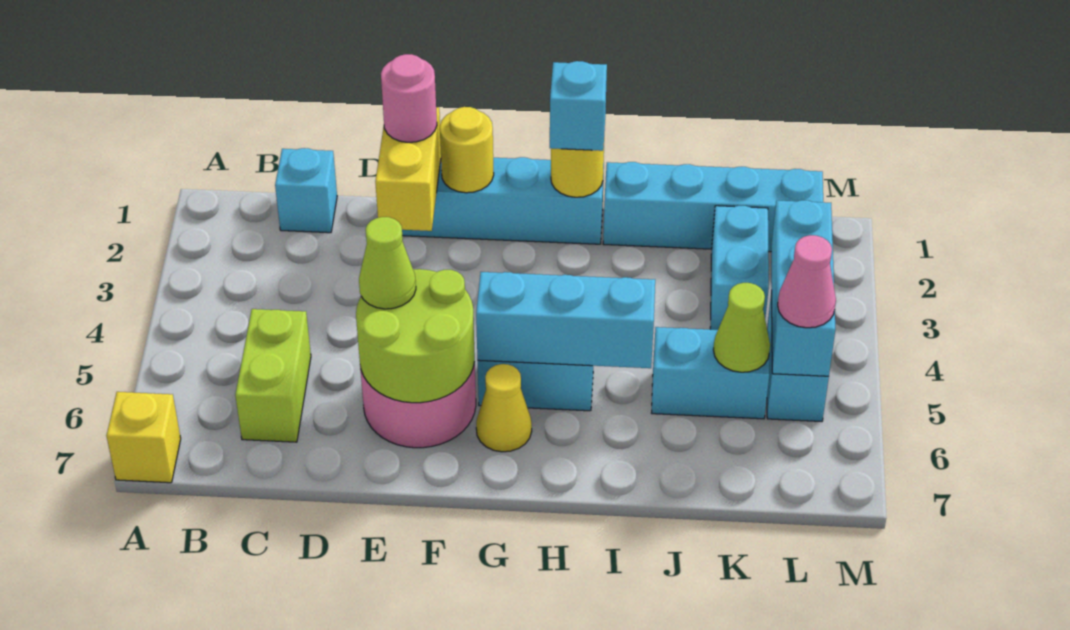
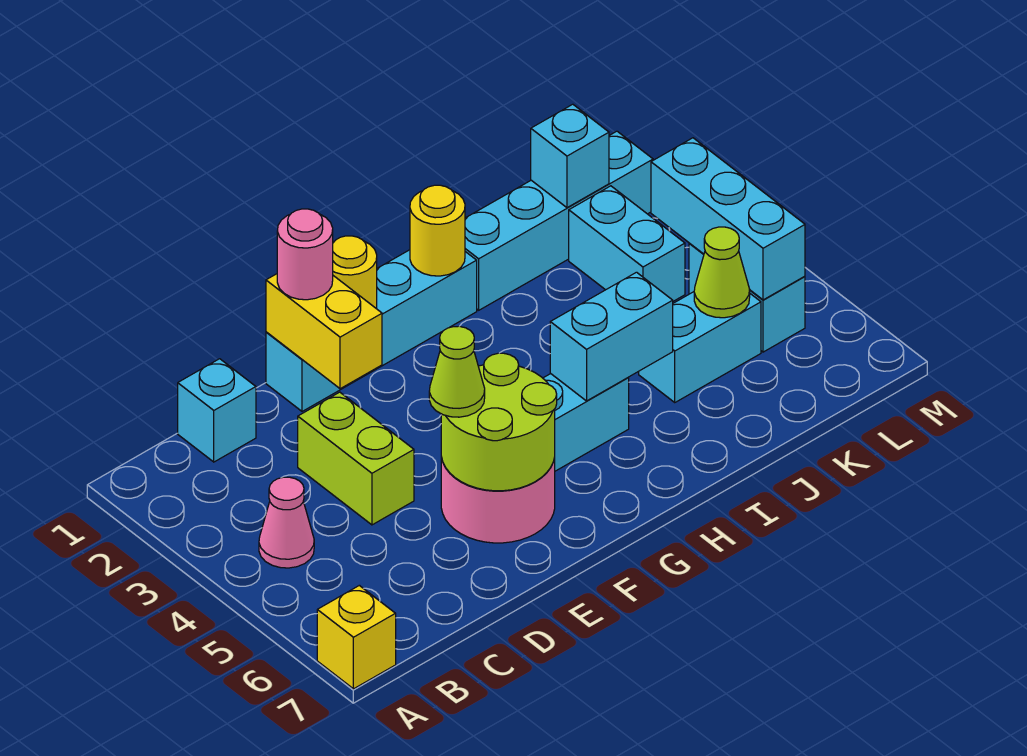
lime 1x2 brick [235,309,311,442] -> lime 1x2 brick moved to [298,392,414,525]
cyan 1x3 brick [476,272,655,368] -> cyan 1x2 brick [550,272,673,401]
yellow 1x1 cone [476,364,532,452] -> none
cyan 1x1 brick [550,61,607,151] -> cyan 1x1 brick moved to [531,104,609,208]
pink 1x1 cone [778,235,836,328] -> pink 1x1 cone moved to [259,477,314,568]

